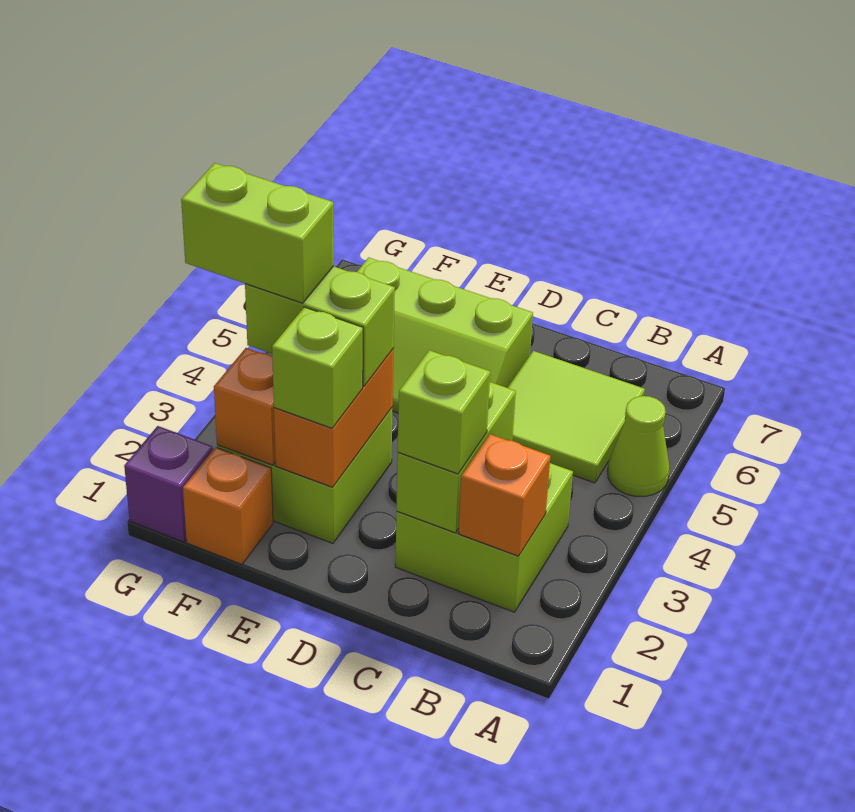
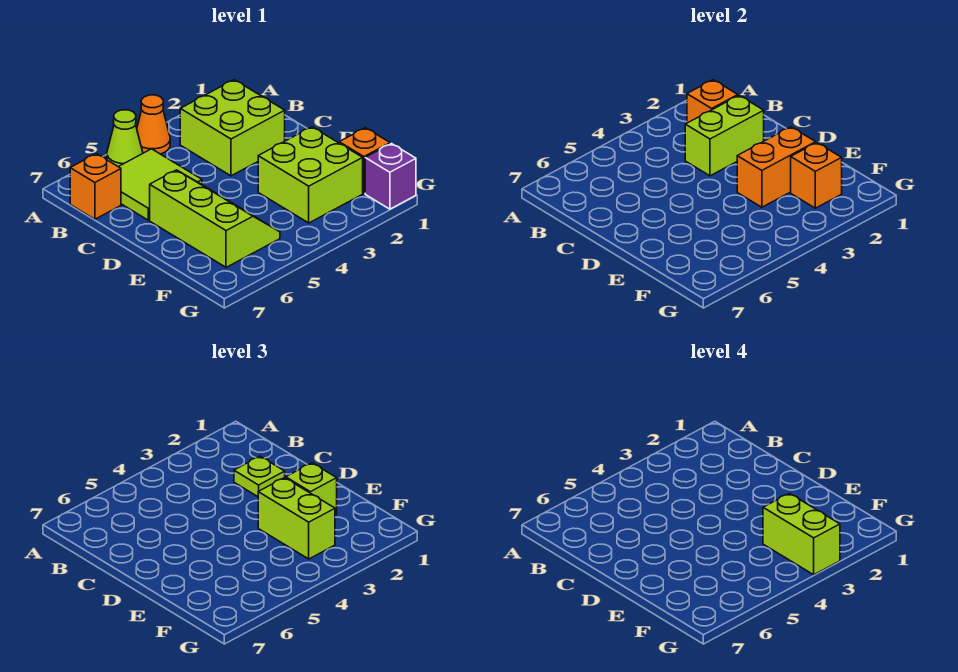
none -> orange 1x1 cone [137,95,170,154]
none -> orange 1x1 brick [70,154,121,219]
lime 1x1 brick [398,350,490,474] -> lime 1x1 plate [234,456,285,497]

